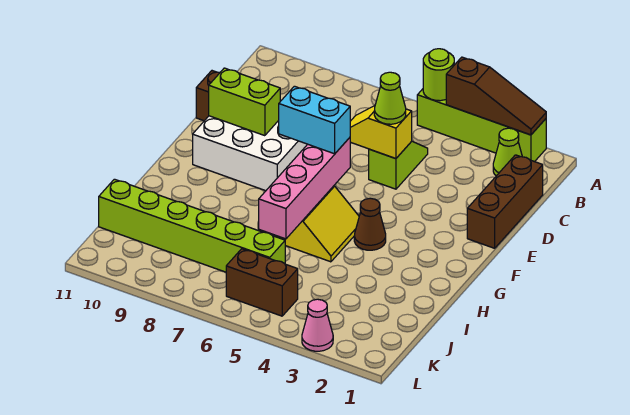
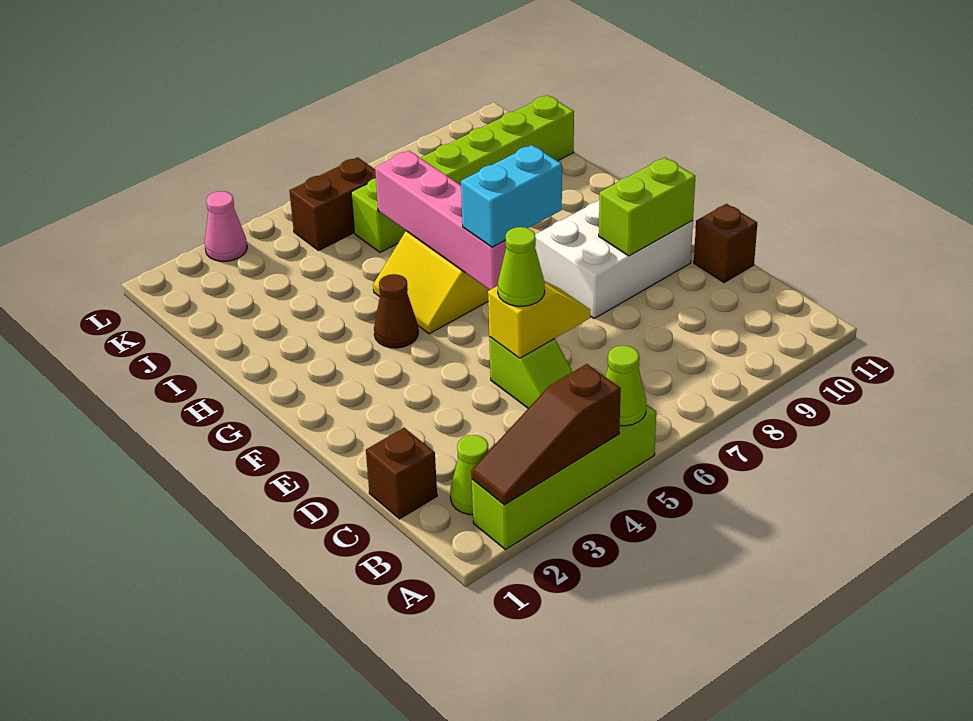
lime 1x1 round brick [423,49,454,101] -> lime 1x1 cone [605,346,646,426]
brown 1x3 brick [467,155,543,248] -> brown 1x1 brick [366,428,437,519]

